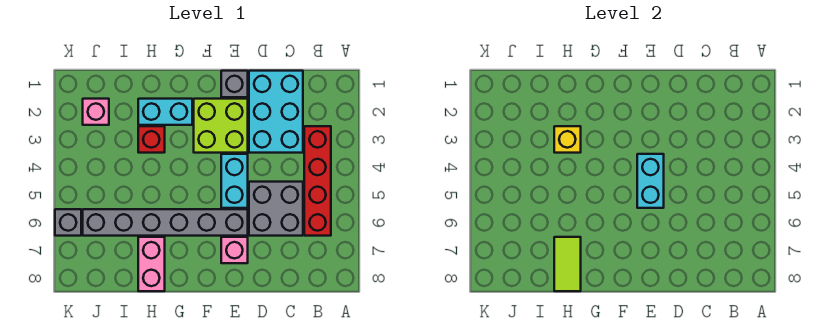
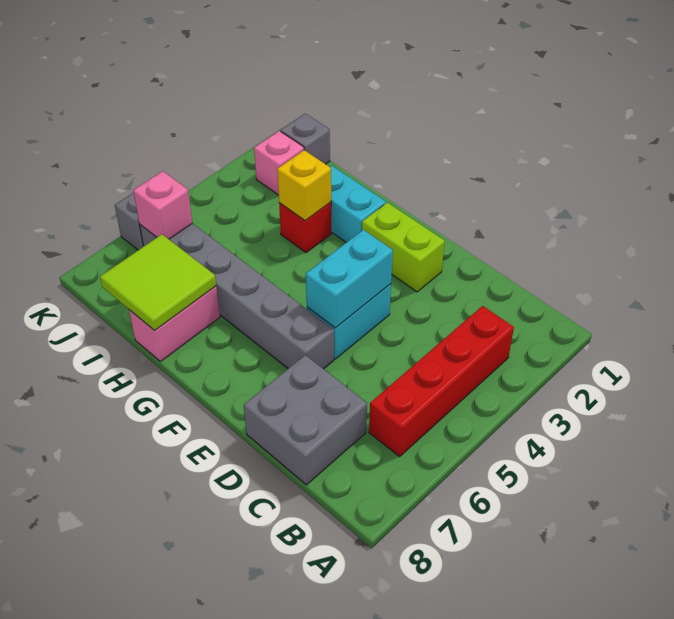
cyan 2x3 brick [249,71,303,153] -> none
grey 2x2 brick [249,182,303,236] -> grey 2x2 brick moved to [244,355,367,485]
grey 1x1 brick [221,71,248,97] -> grey 1x1 brick moved to [281,114,330,164]
lime 2x2 brick [194,99,248,153] -> lime 1x2 brick [362,202,445,292]
pink 1x1 brick [221,237,248,263] -> pink 1x1 brick moved to [133,171,192,239]
lime 1x2 tile [554,237,581,291] -> lime 2x2 tile [100,234,216,331]

